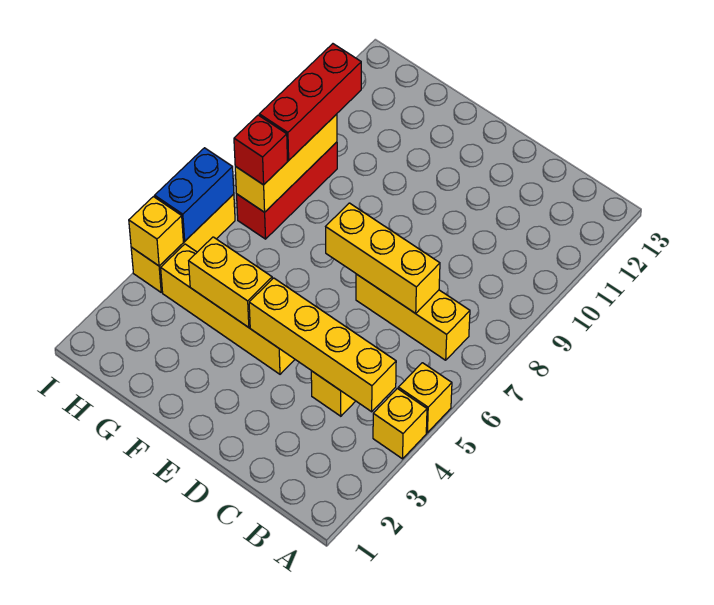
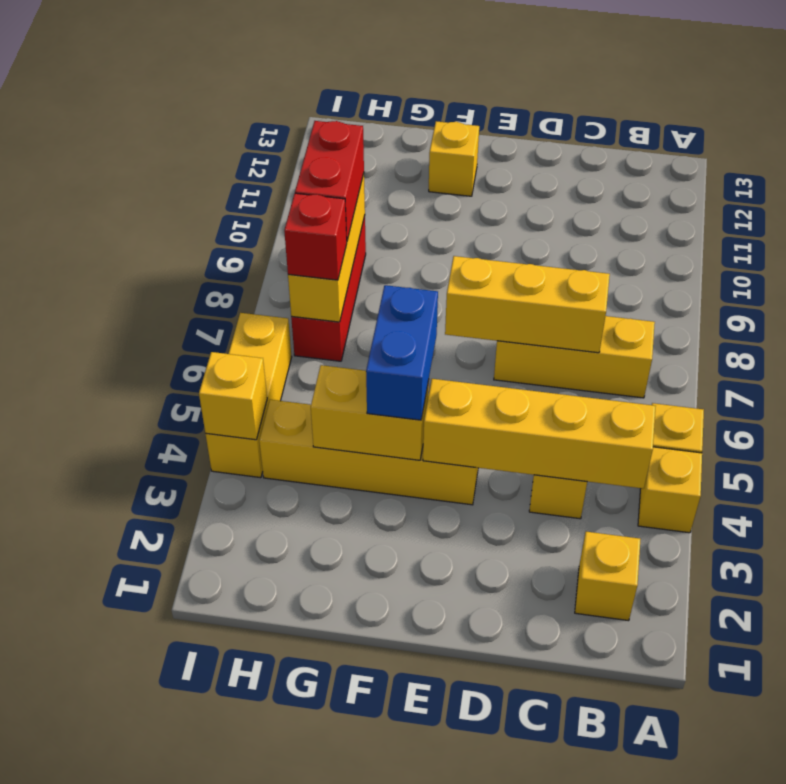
none -> yellow 1x1 brick [575,532,640,621]
none -> yellow 1x1 brick [429,121,479,196]
red 1x3 brick [259,44,361,160] -> red 1x2 brick [295,121,364,240]
blue 1x2 brick [155,148,234,241] -> blue 1x2 brick moved to [366,285,438,420]

